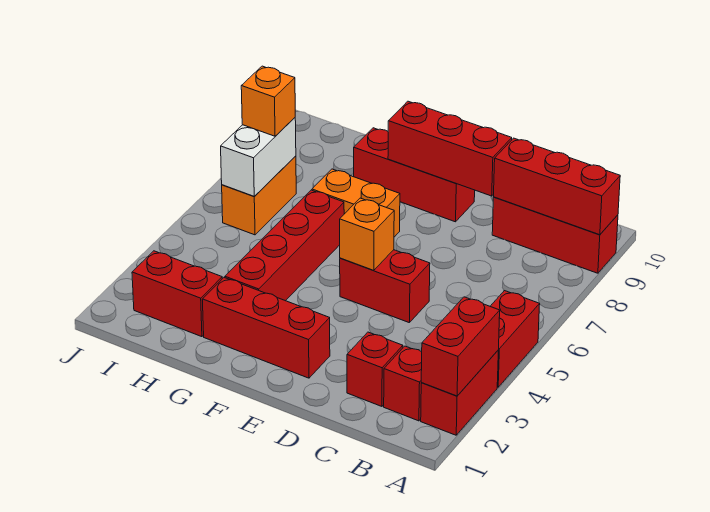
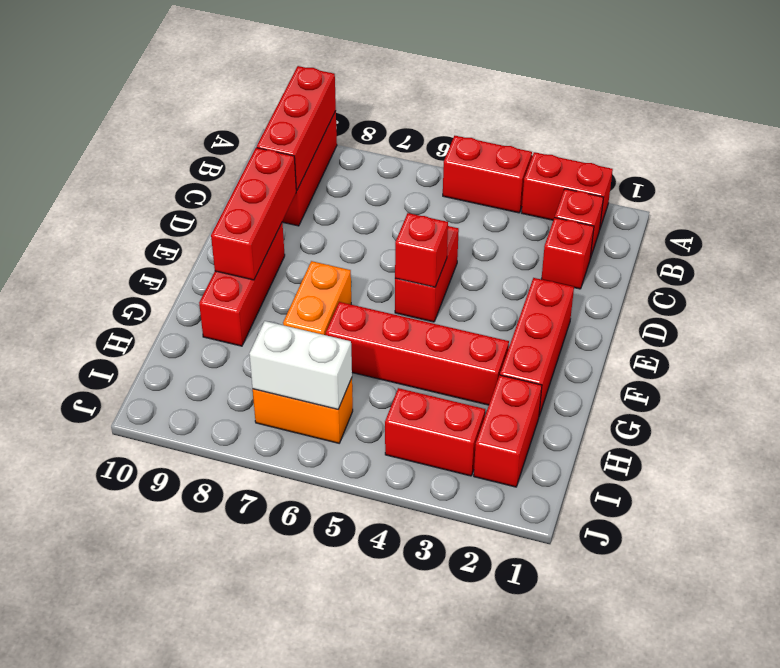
red 1x2 brick [421,297,500,396] -> red 1x2 brick moved to [385,388,485,476]
orange 1x1 brick [340,198,394,271] -> red 1x1 brick [395,213,448,287]
orange 1x1 brick [241,66,295,136] -> none

